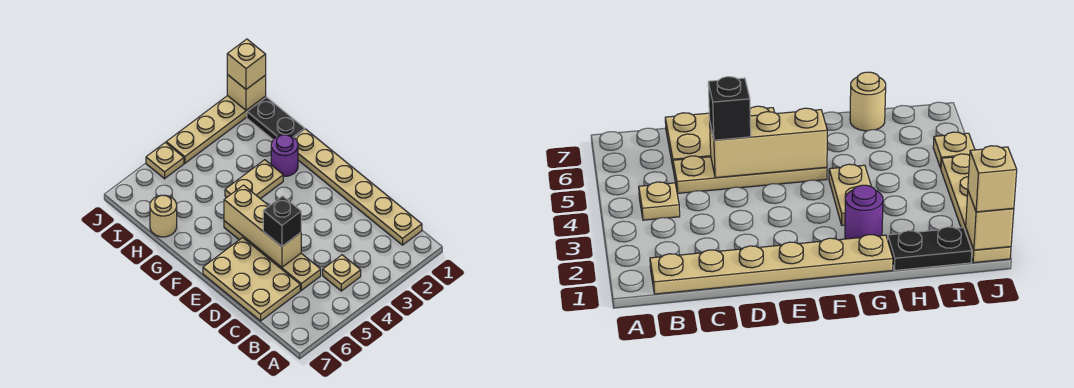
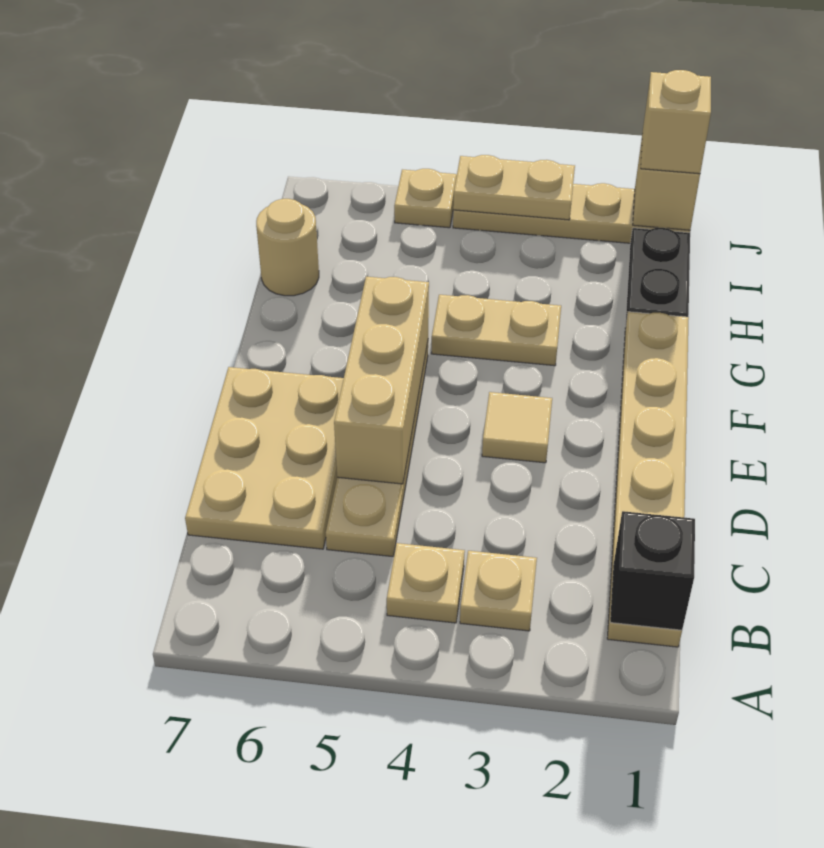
none -> tan 1x1 plate [460,551,537,631]
black 1x1 brick [263,196,301,246] -> black 1x1 brick moved to [610,511,695,630]
none -> tan 1x1 tile [482,392,552,463]
purple 1x1 round brick [271,135,298,176] -> none
none -> tan 1x2 plate [453,155,575,220]

